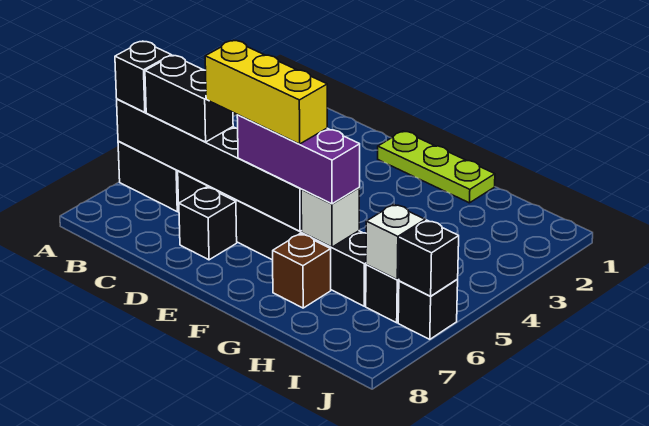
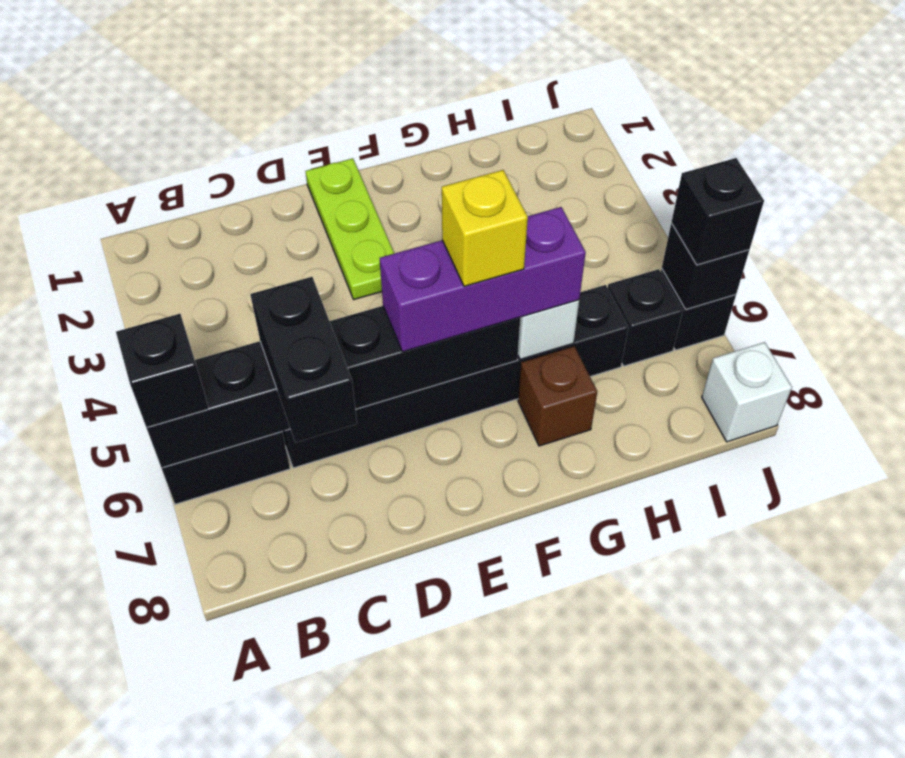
black 1x2 brick [145,55,233,142] -> black 1x2 brick turned to [250,277,357,442]
yellow 1x3 brick [205,41,327,144] -> yellow 1x1 brick [442,170,528,286]
black 1x1 brick [179,187,237,260] -> black 1x1 brick moved to [671,158,764,265]
lime 1x3 plate [378,131,495,203] -> lime 1x3 plate turned to [306,158,394,299]
white 1x1 brick [366,204,425,280] -> white 1x1 brick moved to [702,342,792,442]

